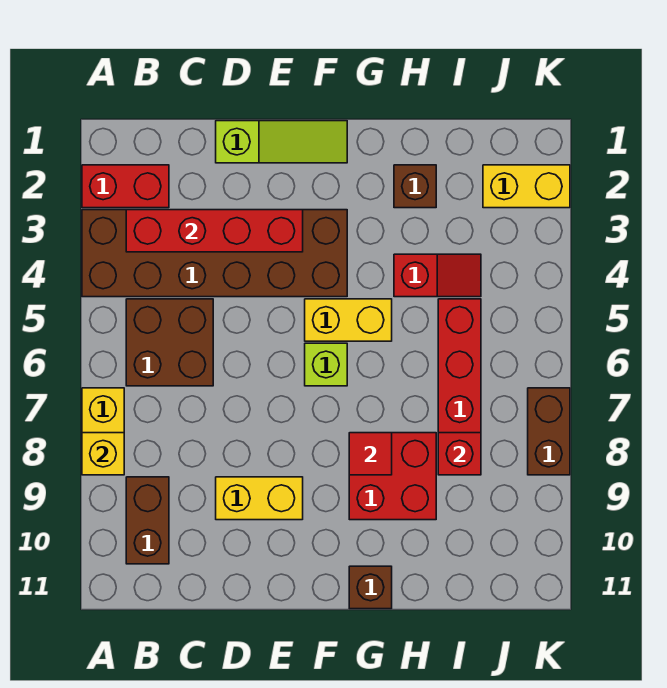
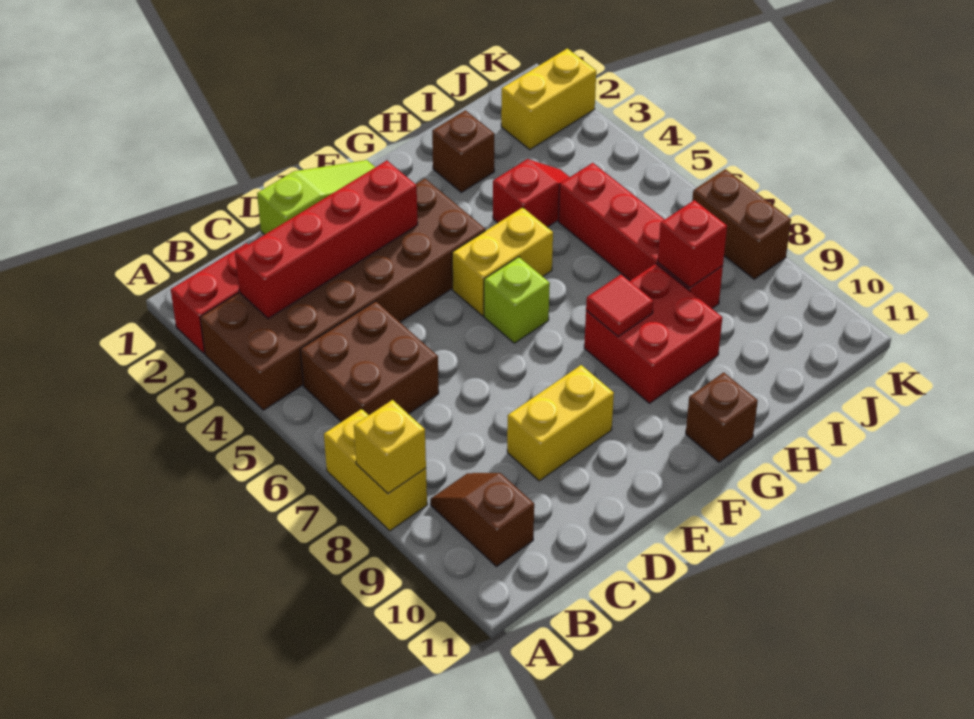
brown 1x2 brick [126,477,169,564] -> brown 1x2 slope [430,473,534,567]

